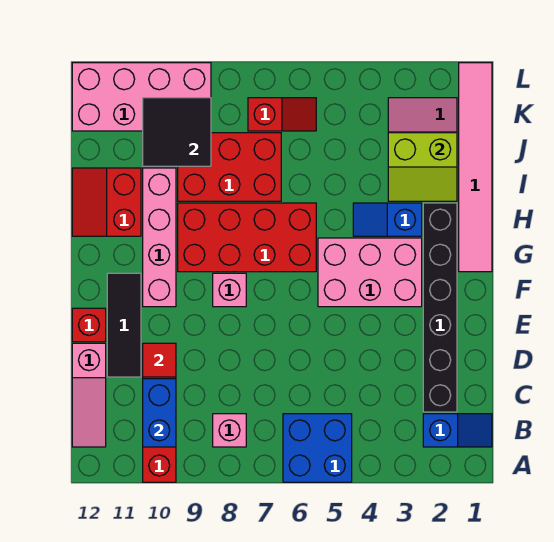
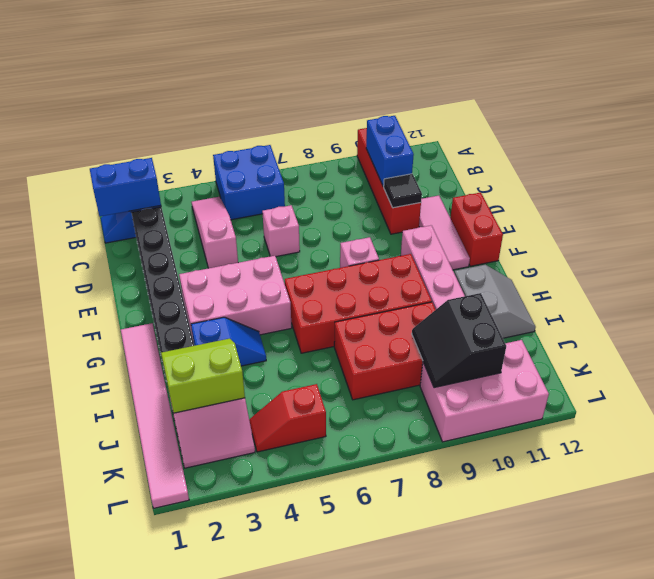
none -> blue 1x2 brick [90,158,161,217]
pink 1x1 brick [213,414,246,447] -> pink 1x1 brick moved to [262,205,300,257]
pink 1x3 slope [72,343,106,447] -> pink 1x3 slope moved to [192,197,238,268]
red 1x1 tile [143,343,176,377] -> black 1x1 tile [383,174,422,208]
black 1x3 tile [107,273,141,377] -> pink 1x3 tile [419,196,470,270]
red 1x1 brick [72,308,106,342] -> red 1x2 brick [450,193,503,266]
red 2x2 slope [72,168,141,236] -> grey 2x2 slope [454,265,536,338]
black 2x2 tile [143,98,211,166] -> black 2x2 slope [412,293,506,388]
red 1x2 slope [248,98,316,131] -> red 1x2 slope moved to [249,384,326,452]
pink 2x4 brick [72,63,211,131] -> pink 2x3 brick [420,340,549,442]

